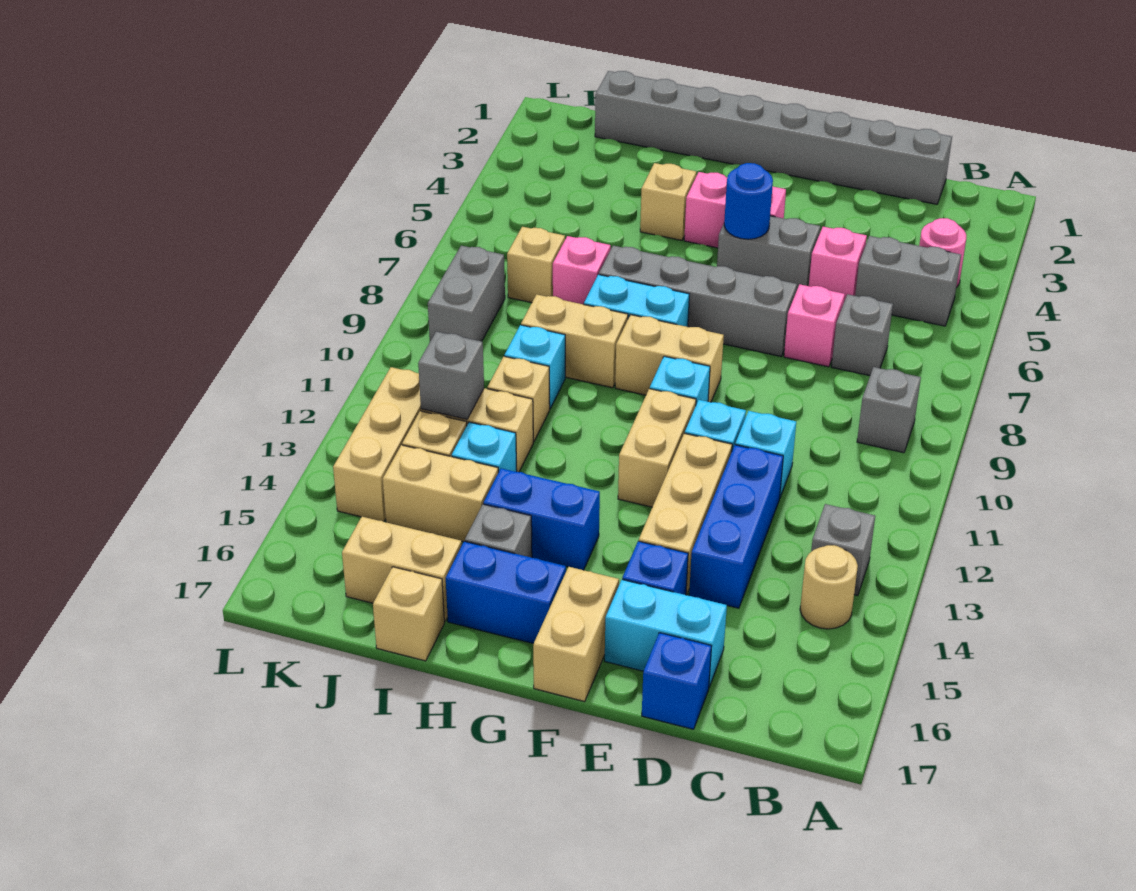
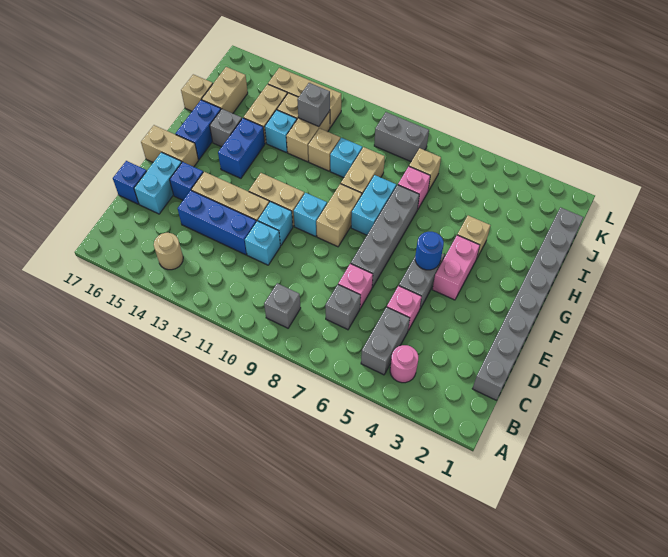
grey 1x1 brick [811,504,875,596] -> none

